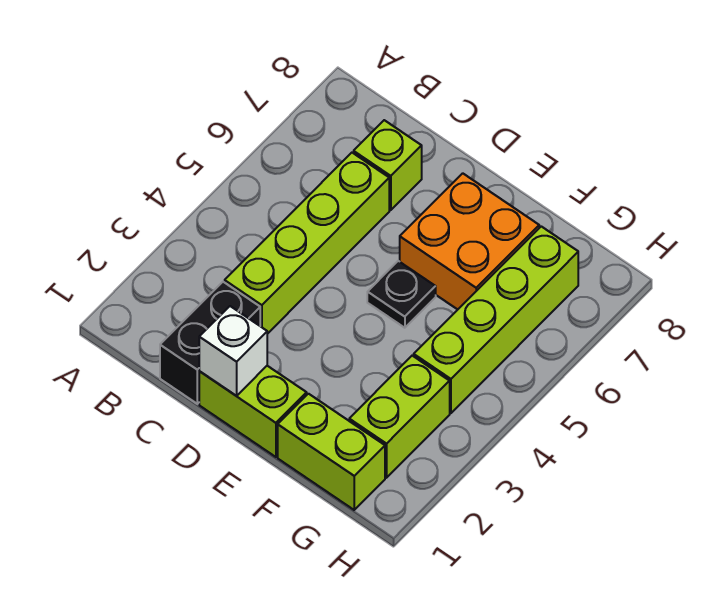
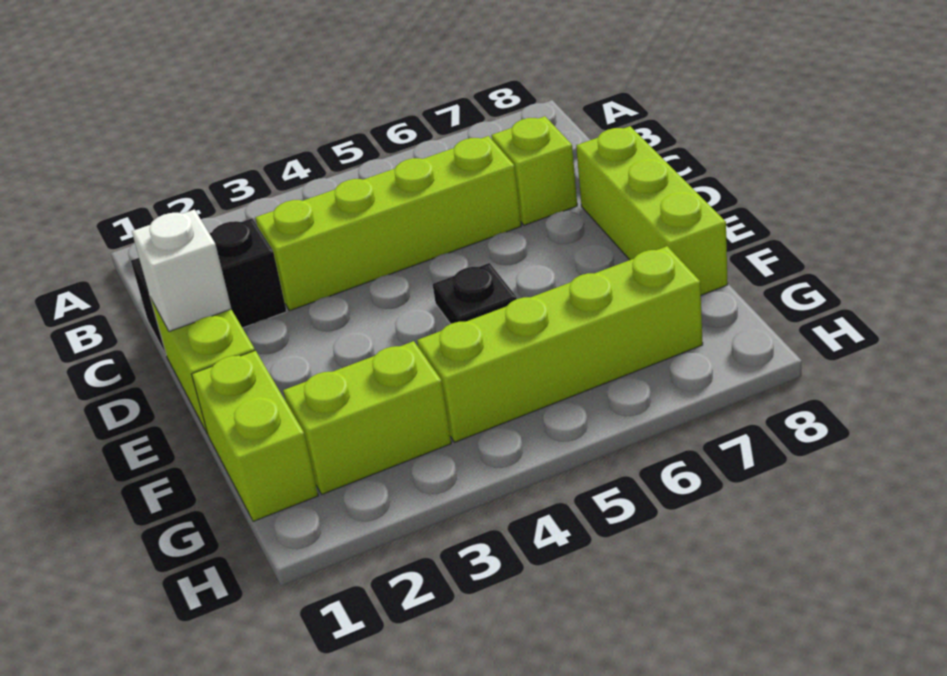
none -> lime 1x3 brick [576,126,728,295]
orange 2x2 brick [400,173,539,310] -> none

